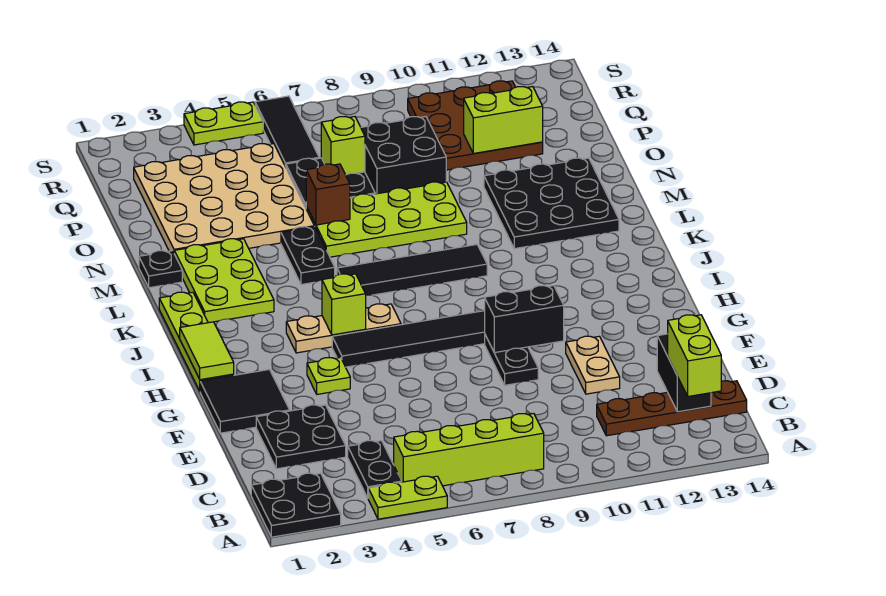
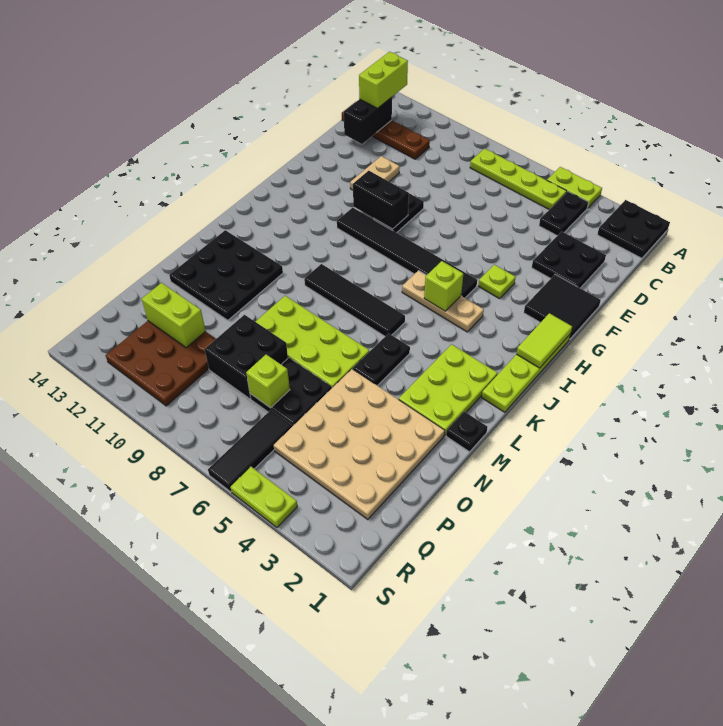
lime 1x4 brick [394,414,544,486] -> lime 1x4 plate [470,149,567,210]
brown 1x1 brick [306,164,350,225] -> none

